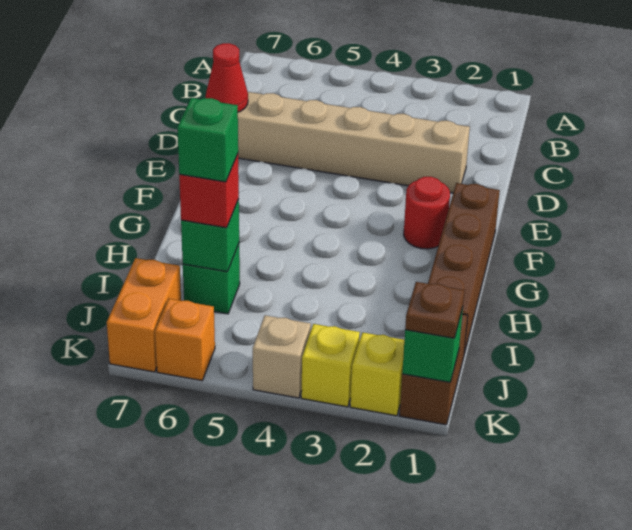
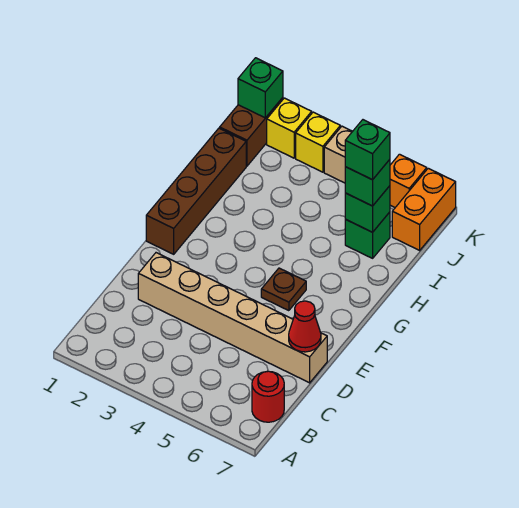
red 1x1 round brick [404,177,450,249] -> red 1x1 round brick moved to [252,371,284,422]
red 1x1 brick [179,154,239,228] -> green 1x1 brick [345,160,390,206]
brown 1x1 plate [405,282,464,338] -> brown 1x1 plate moved to [261,268,306,311]

